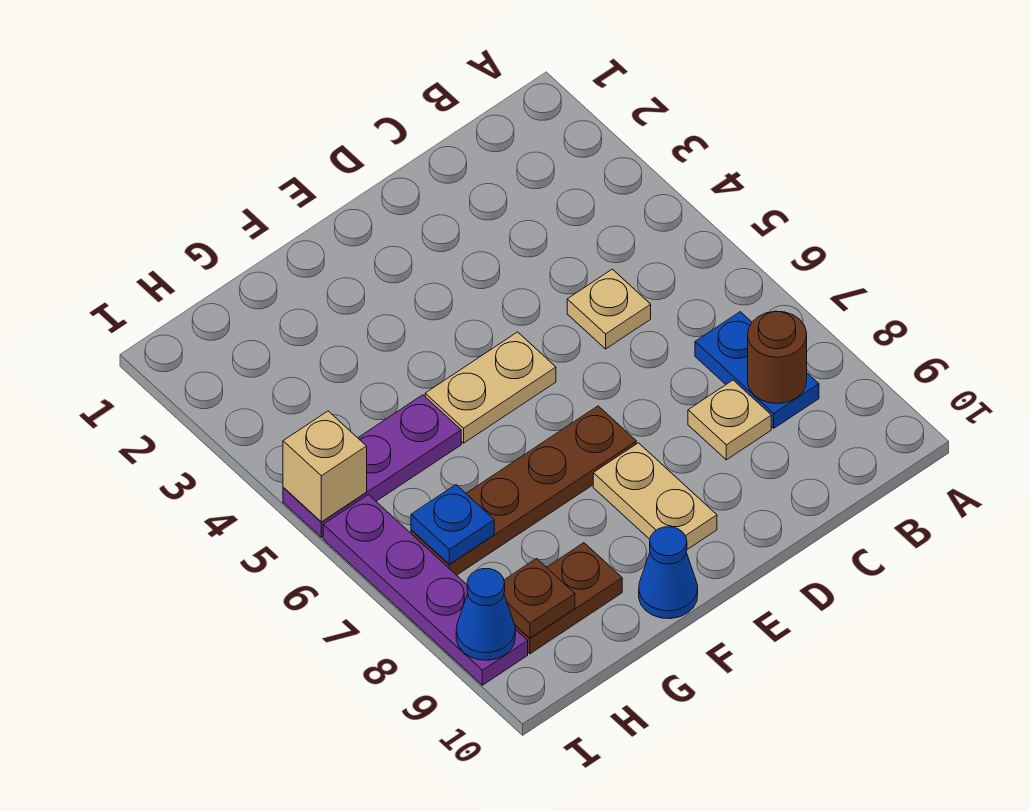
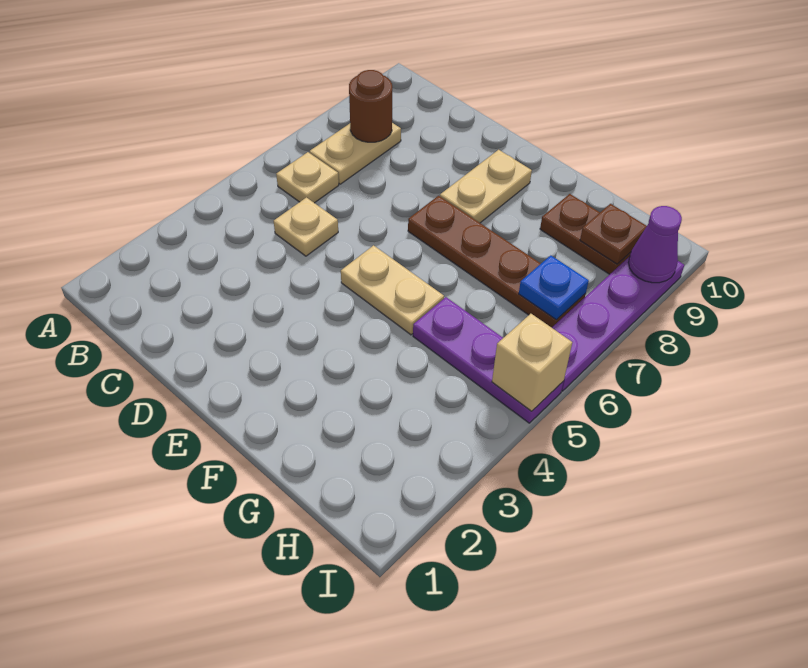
blue 1x2 plate [695,312,819,428] -> tan 1x2 plate [310,123,401,184]
tan 1x1 plate [688,380,771,460] -> tan 1x1 plate moved to [276,152,339,203]
blue 1x1 cone [639,527,698,619] -> none
blue 1x1 cone [456,569,515,660] -> purple 1x1 cone [628,206,682,283]

